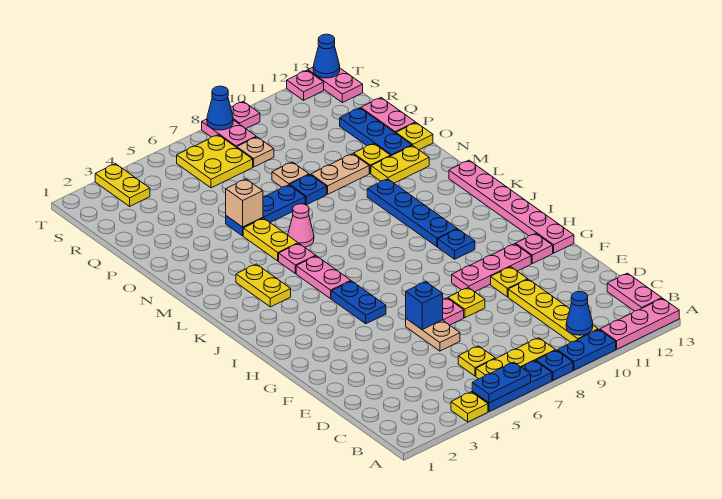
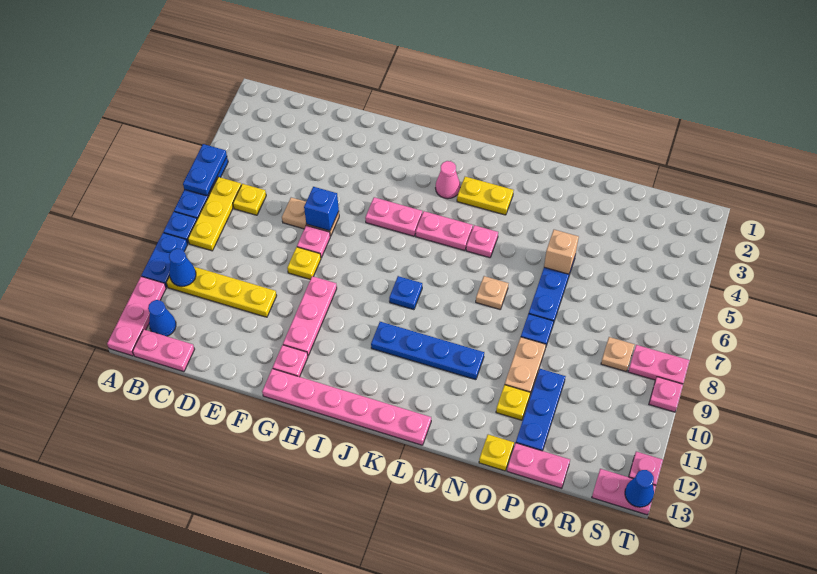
yellow 1x1 plate [451,392,488,422] -> none
yellow 1x1 plate [491,267,528,297] -> none
blue 1x2 plate [331,281,386,324] -> pink 1x2 plate [365,197,422,236]
blue 1x1 plate [438,229,475,259] -> blue 1x1 plate moved to [389,276,422,310]
yellow 1x2 plate [243,218,298,261] -> none
pink 1x1 cone [288,204,314,247] -> pink 1x1 cone moved to [436,161,460,199]
yellow 1x2 plate [371,146,429,183] -> none
blue 1x3 plate [340,108,412,156] -> blue 1x3 plate turned to [516,369,566,451]
tan 1x1 plate [272,162,309,187] -> tan 1x1 plate moved to [476,276,508,309]
yellow 2x2 plate [177,135,253,188] -> none
yellow 1x2 plate [95,164,150,206] -> none
blue 1x1 cone [207,86,233,130] -> blue 1x1 cone moved to [148,300,176,336]

